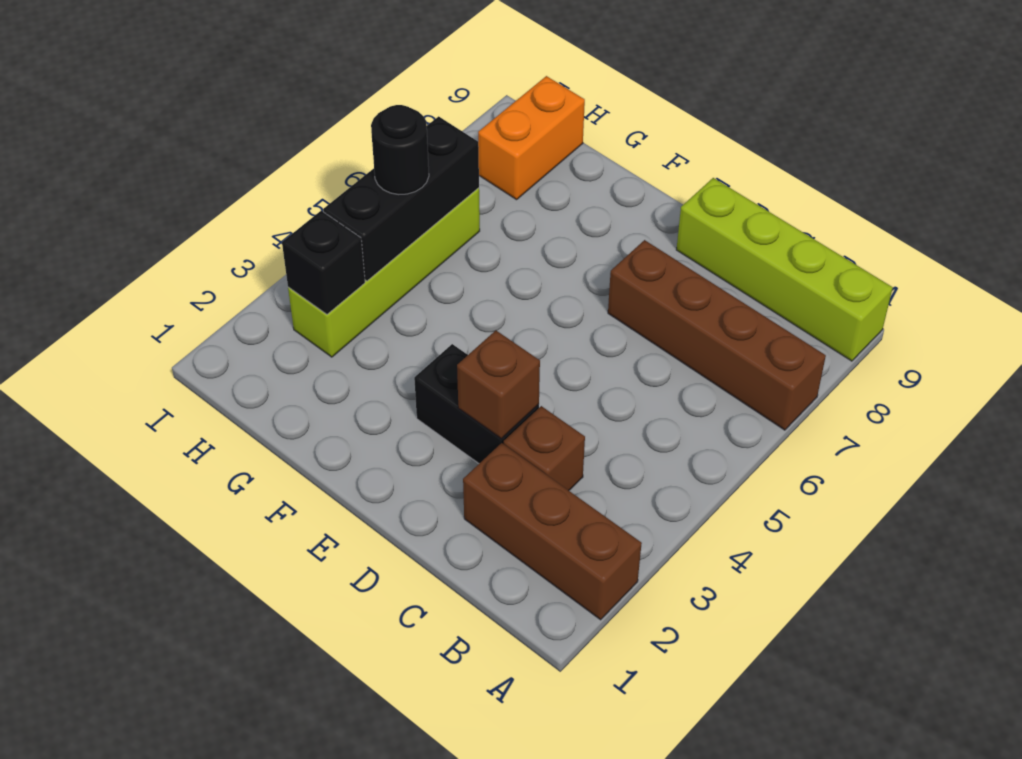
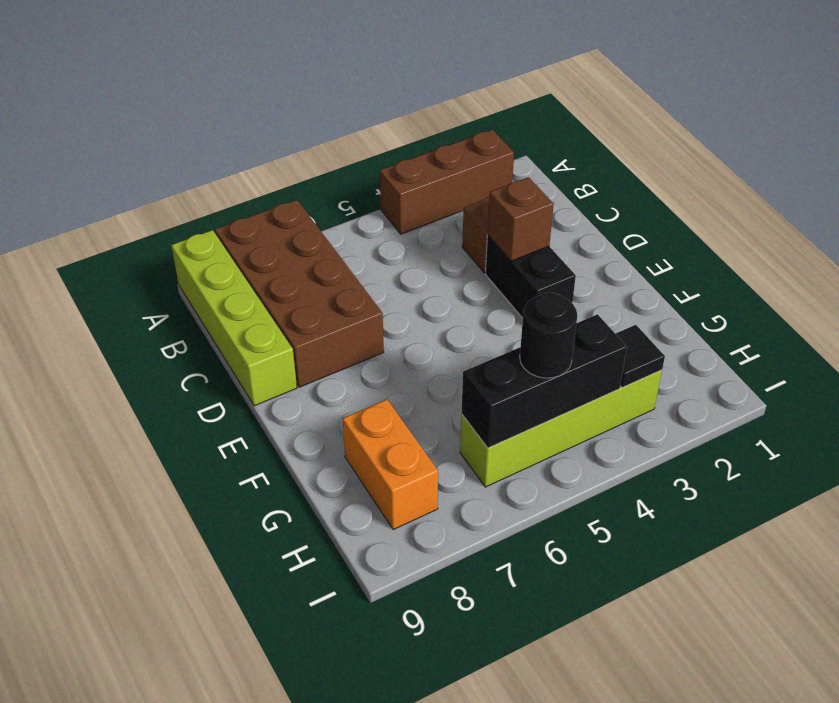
brown 1x3 brick [463,443,642,620] -> brown 1x3 brick turned to [380,130,514,234]
brown 1x4 brick [608,240,826,430] -> brown 2x4 brick [215,200,384,387]
black 1x1 brick [282,211,365,314] -> black 1x1 tile [615,325,665,387]
orange 1x2 brick [478,76,585,200] -> orange 1x2 brick turned to [343,400,438,530]

